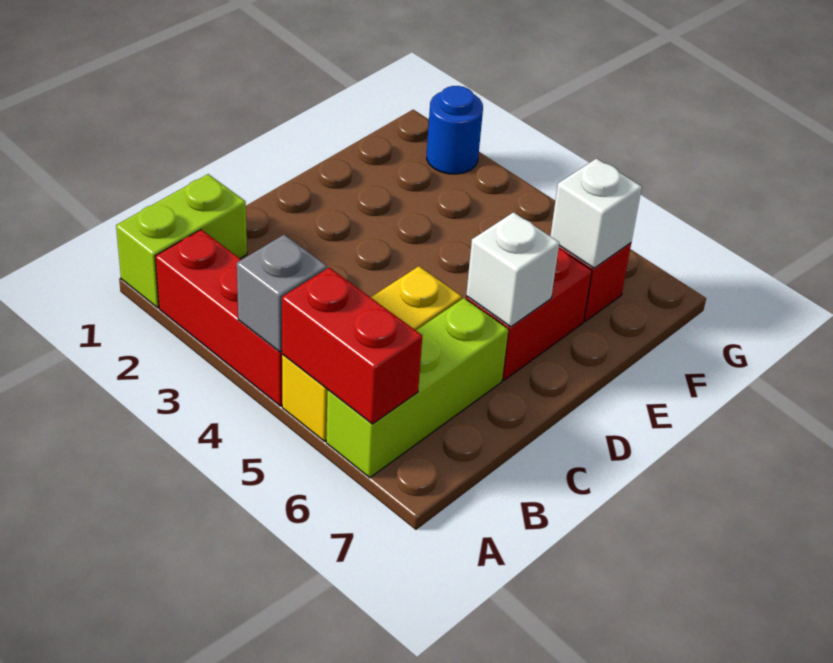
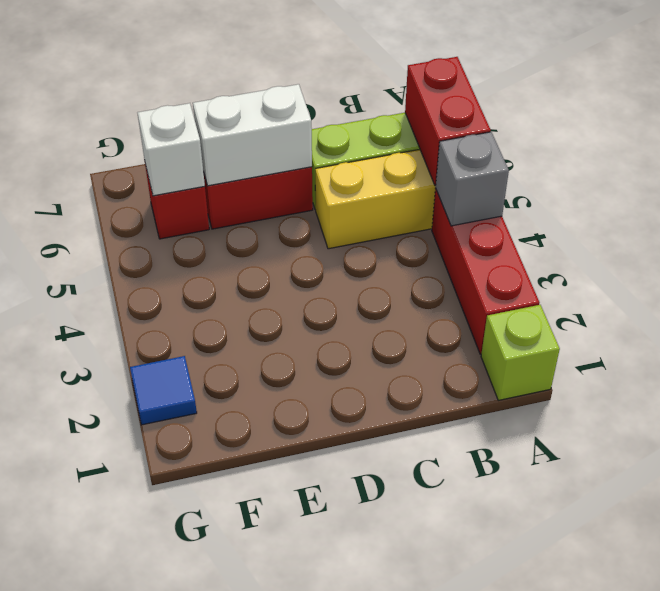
lime 1x2 brick [116,174,247,308] -> lime 1x1 brick [481,305,560,400]
white 1x1 brick [466,212,559,327] -> white 1x2 brick [193,84,312,186]
blue 1x1 round brick [427,86,483,174] -> blue 1x1 tile [130,356,197,425]

